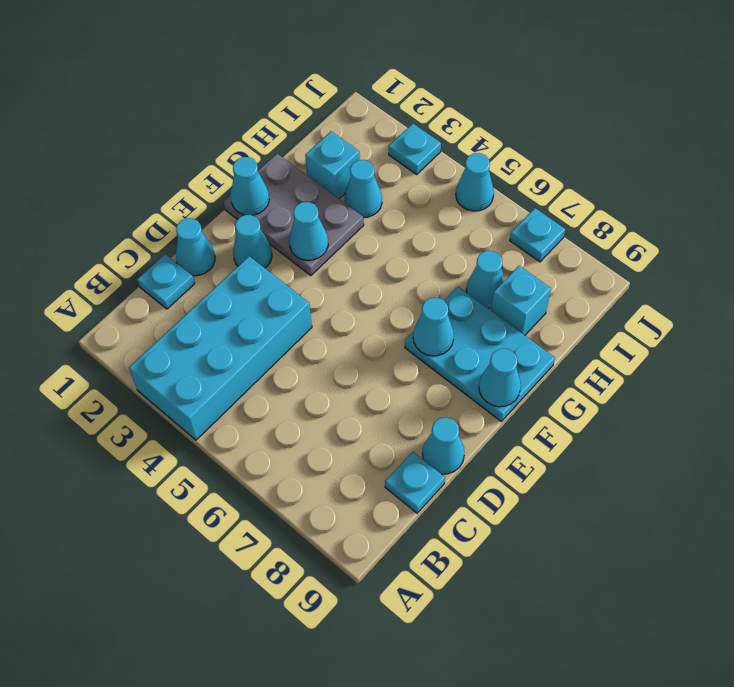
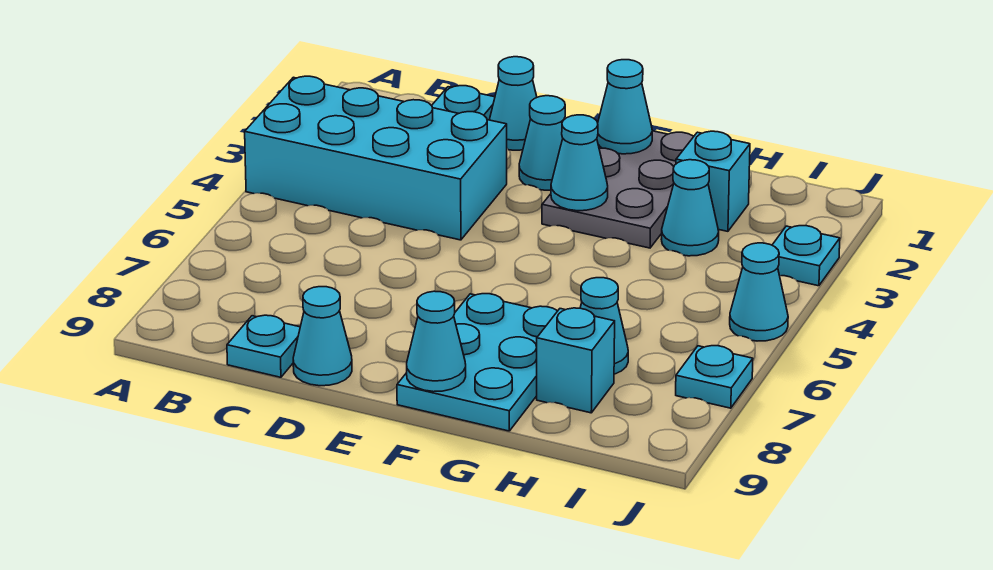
cyan 1x1 cone [413,298,454,356] -> none

